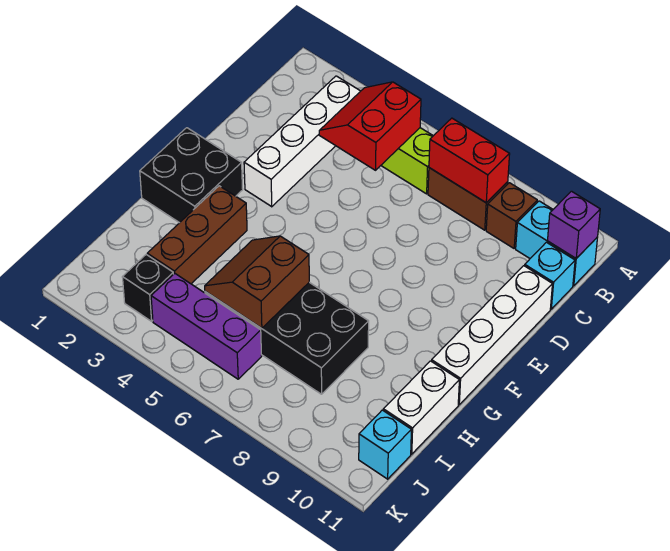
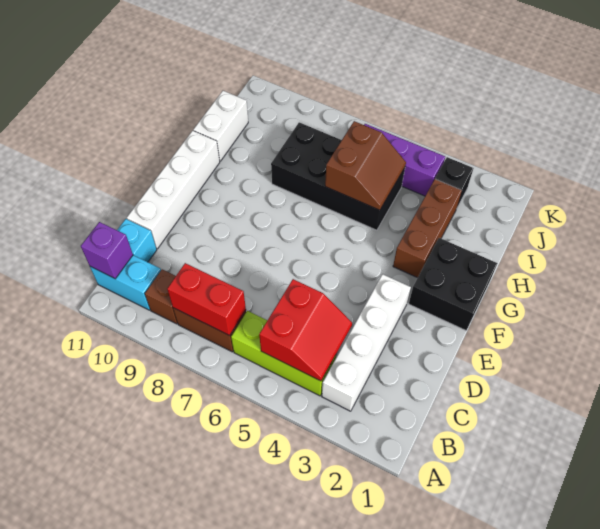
cyan 1x1 brick [359,410,411,479] -> none

